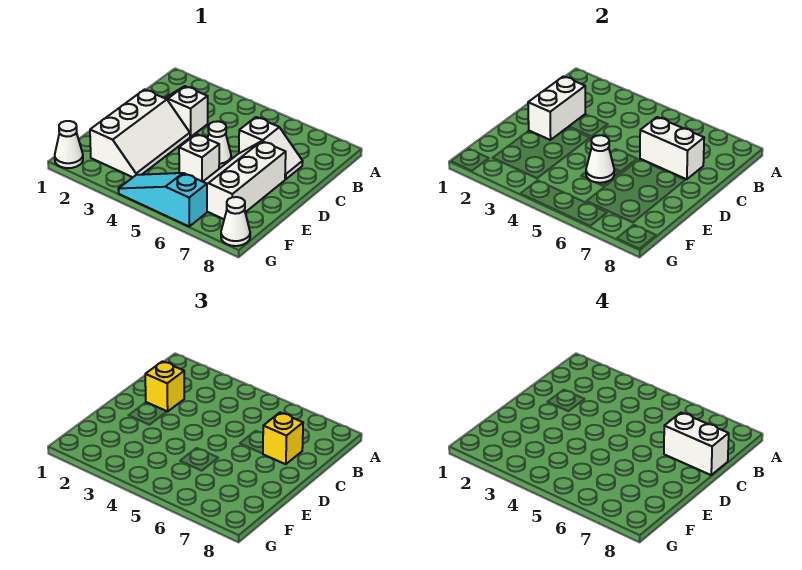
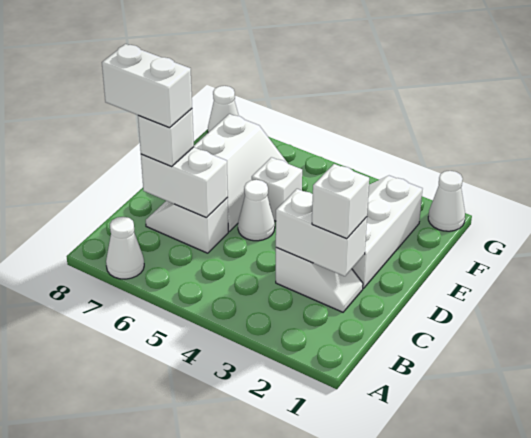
white 1x2 brick [528,76,585,140] -> white 1x2 brick turned to [276,189,367,276]
yellow 1x1 brick [145,361,184,412] -> white 1x1 brick [312,164,369,239]
yellow 1x1 brick [263,413,303,464] -> white 1x1 brick [138,109,194,167]
white 1x1 cone [586,135,614,183] -> white 1x1 cone moved to [106,217,144,279]
cyan 1x3 slope [118,173,207,226] -> none

